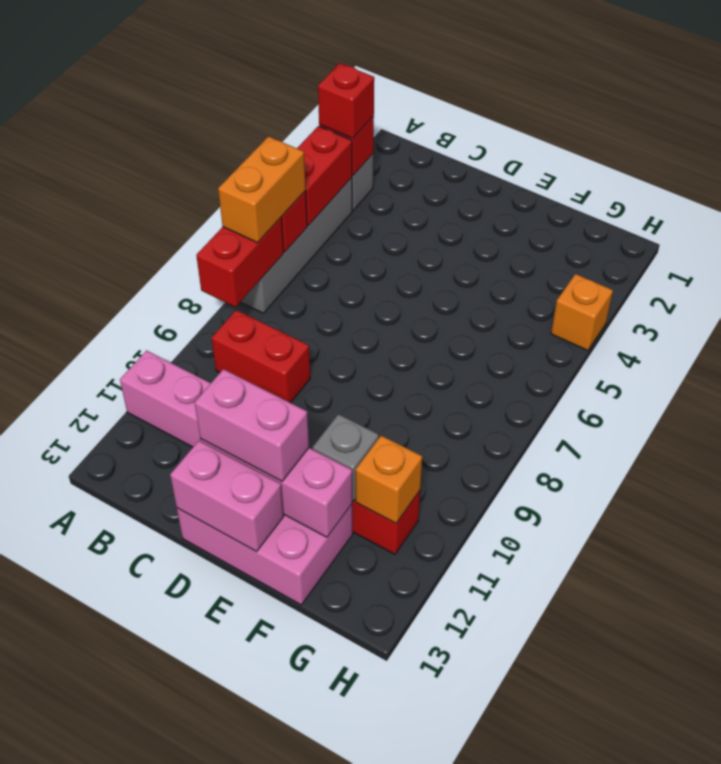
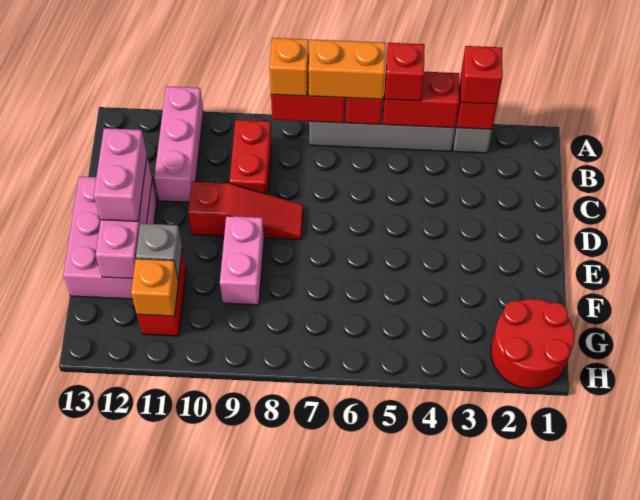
none -> red 1x1 brick [385,43,425,101]
none -> red 1x3 slope [188,182,303,240]
pink 1x2 brick [170,441,284,552] -> pink 1x2 brick moved to [220,216,264,305]
none -> red 2x2 round brick [491,299,574,389]
orange 1x1 brick [551,274,613,351] -> orange 1x1 brick moved to [269,38,309,96]

